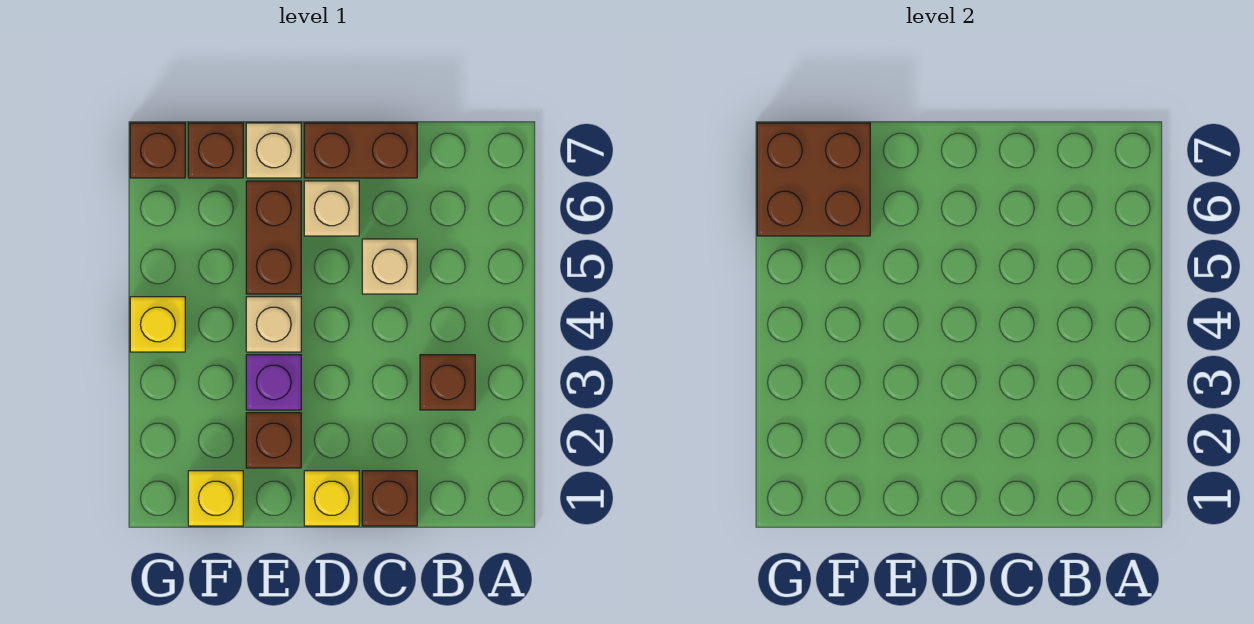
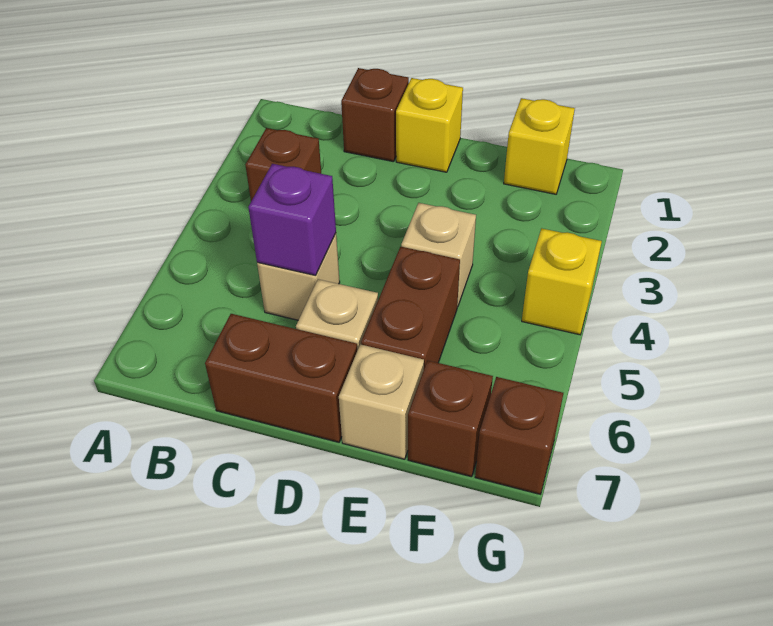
brown 1x1 brick [246,413,301,468] -> none
purple 1x1 brick [246,355,301,410] -> purple 1x1 brick moved to [248,164,336,276]
brown 2x2 brick [757,123,870,236] -> none

